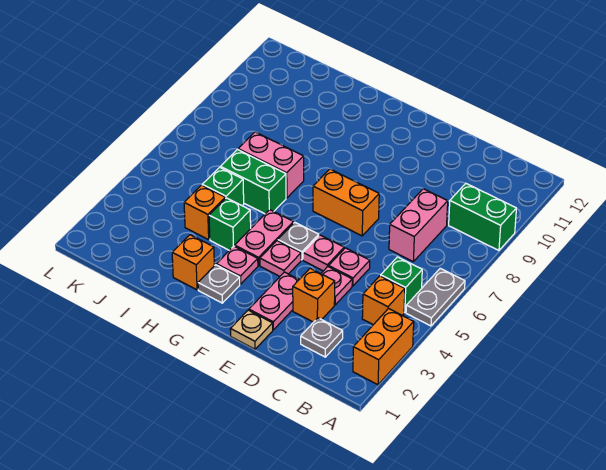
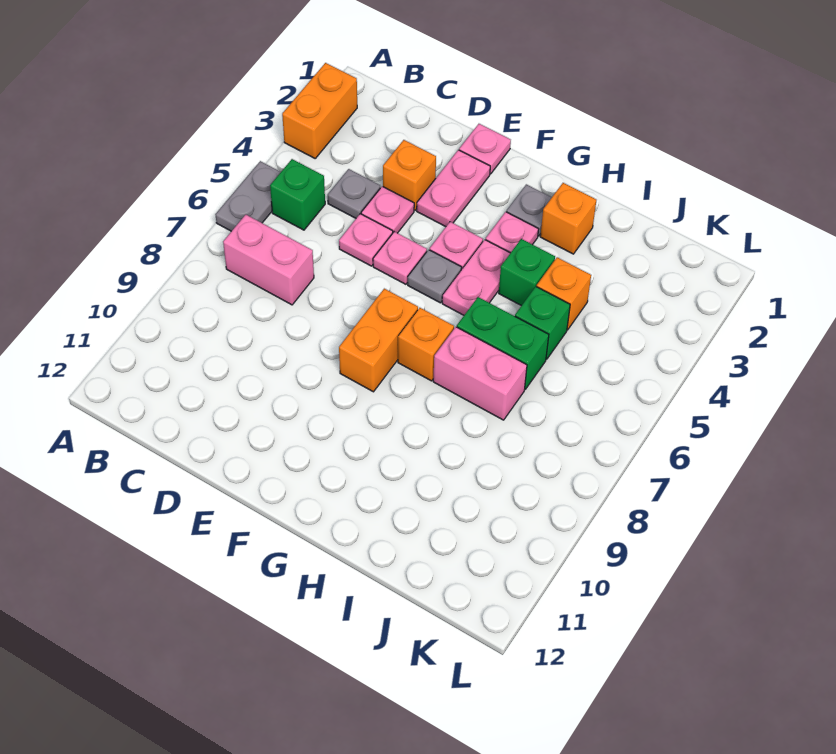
green 1x2 brick [449,184,516,250] -> none
orange 1x1 brick [362,276,405,325] -> orange 1x1 brick moved to [398,308,454,381]
grey 1x1 plate [301,318,343,357] -> grey 1x1 plate moved to [328,169,380,218]
pink 1x2 brick [389,189,448,261] -> pink 1x2 brick turned to [223,215,314,305]
tan 1x1 plate [230,310,273,349] -> pink 1x1 plate [459,124,511,174]
orange 1x2 brick [313,169,379,236] -> orange 1x2 brick turned to [339,289,418,392]

